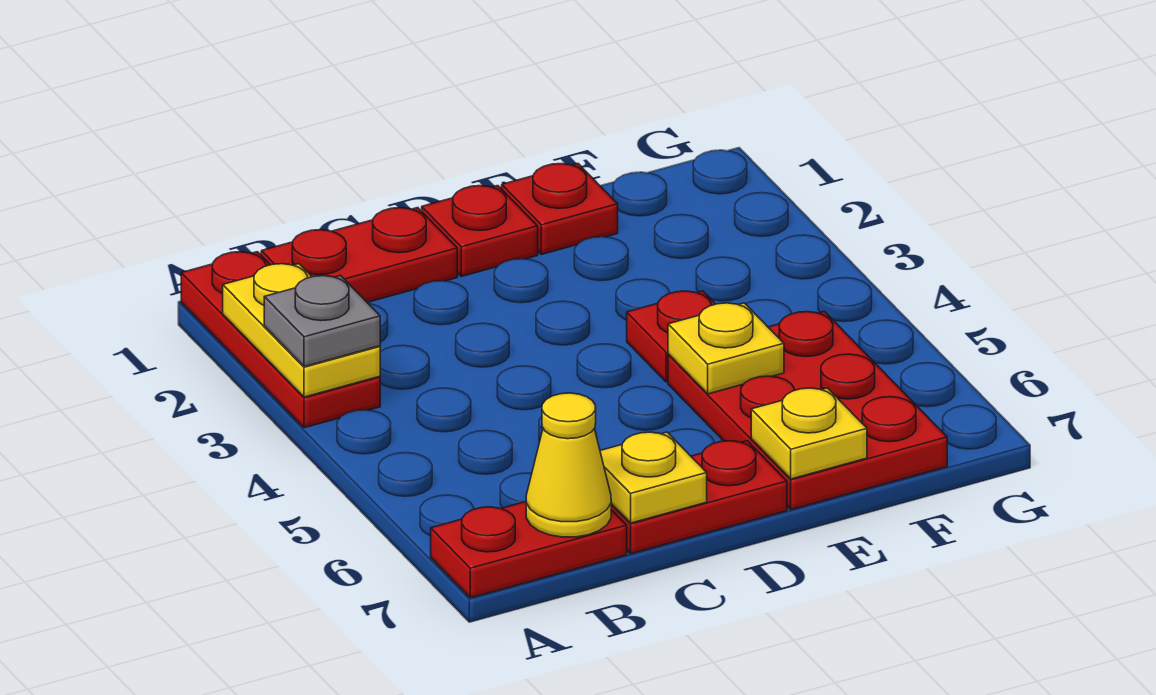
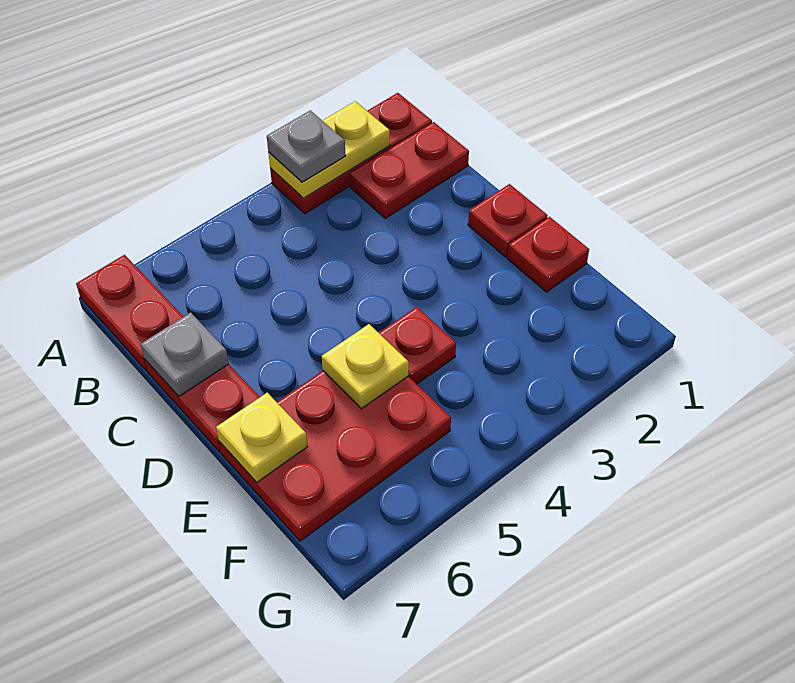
red 1x2 plate [261,208,457,302] -> red 1x2 plate turned to [350,122,469,218]
yellow 1x1 cone [526,393,611,537] -> none
yellow 1x1 plate [600,432,707,523] -> grey 1x1 plate [141,313,229,396]

